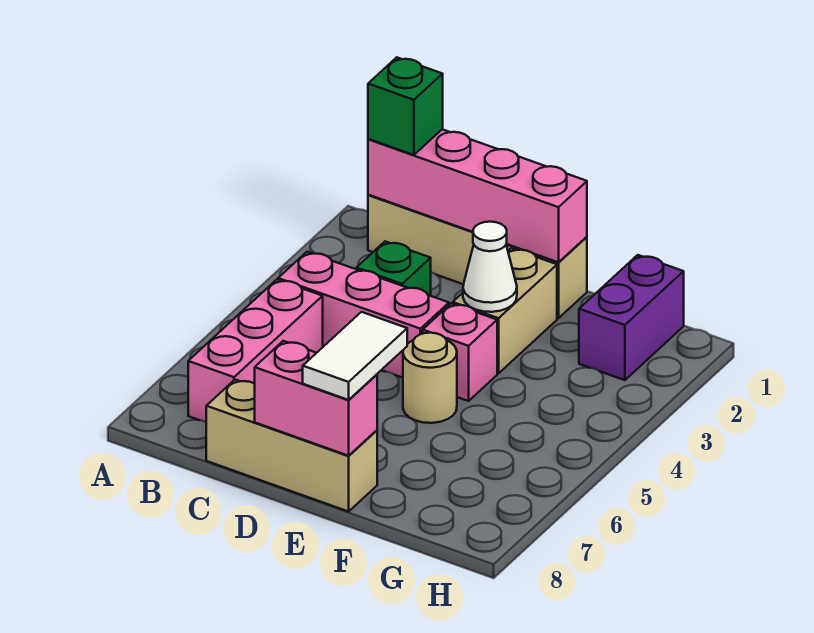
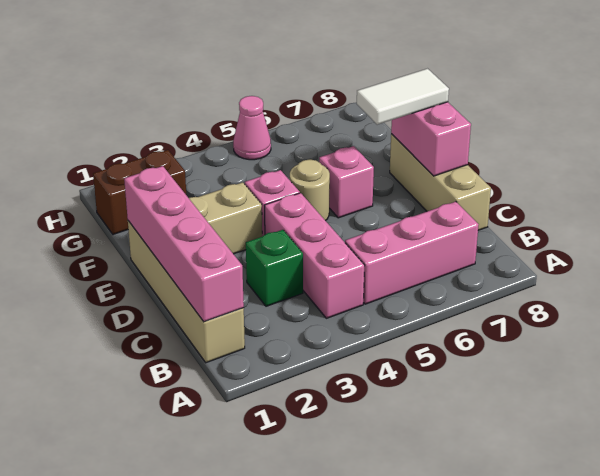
green 1x1 brick [368,57,443,155] -> none
white 1x1 cone [463,222,517,312] -> none
none -> pink 1x1 brick [319,146,374,218]
purple 1x2 brick [579,255,684,380] -> brown 1x2 brick [93,150,186,234]
none -> pink 1x1 cone [233,96,271,160]

